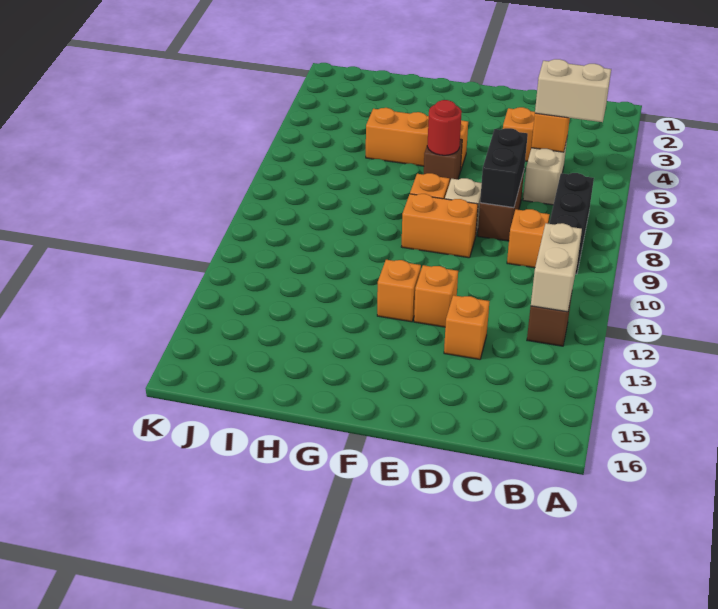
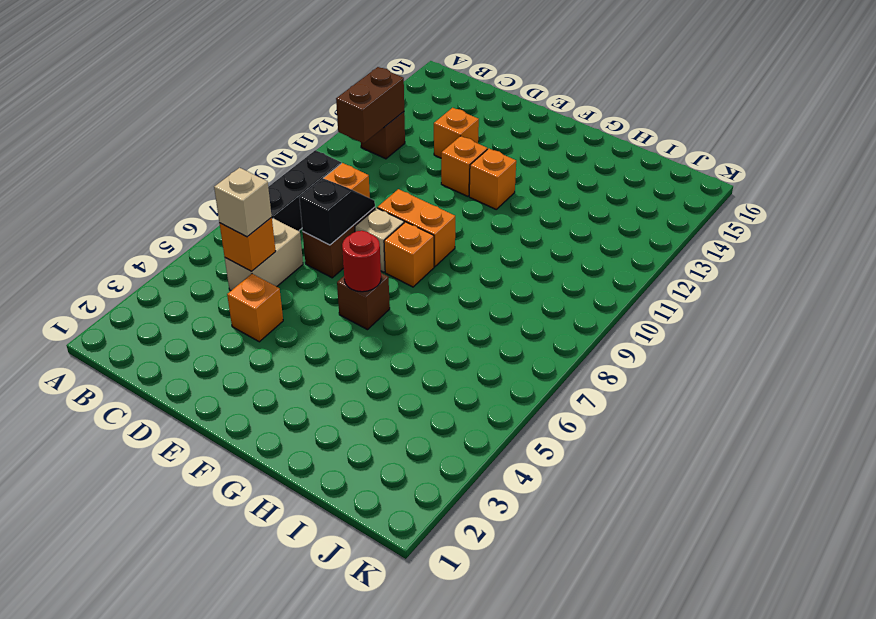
tan 1x2 brick [535,59,611,122] -> tan 1x1 brick [214,168,272,237]
tan 1x2 brick [531,223,582,312] -> brown 1x2 brick [336,67,404,143]
black 1x2 brick [480,128,528,208] -> black 1x2 slope [299,178,375,245]
orange 1x3 brick [366,108,468,169] -> none

